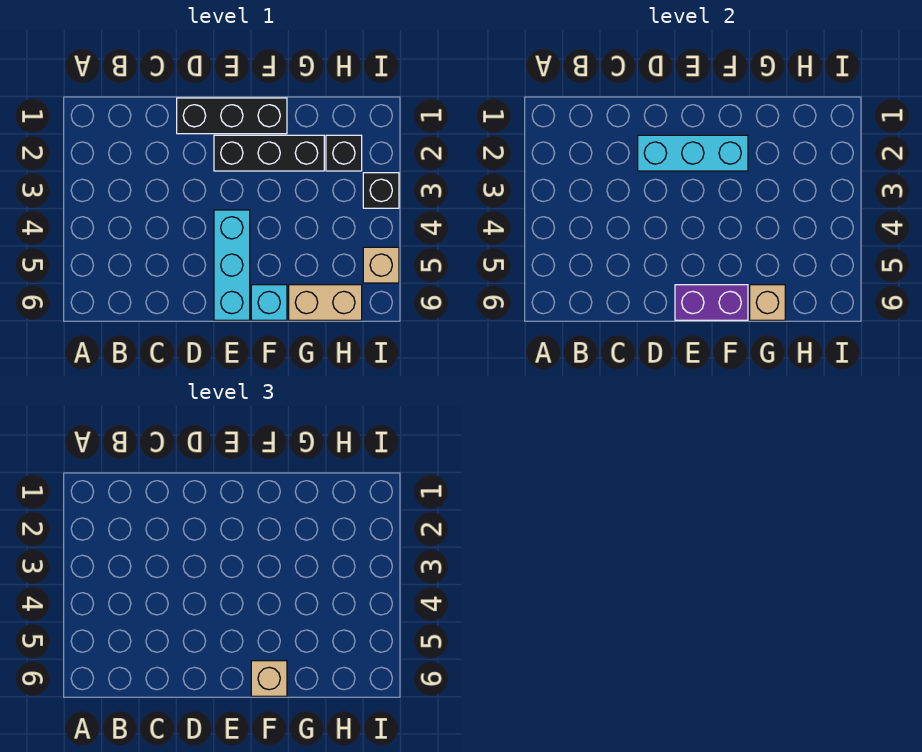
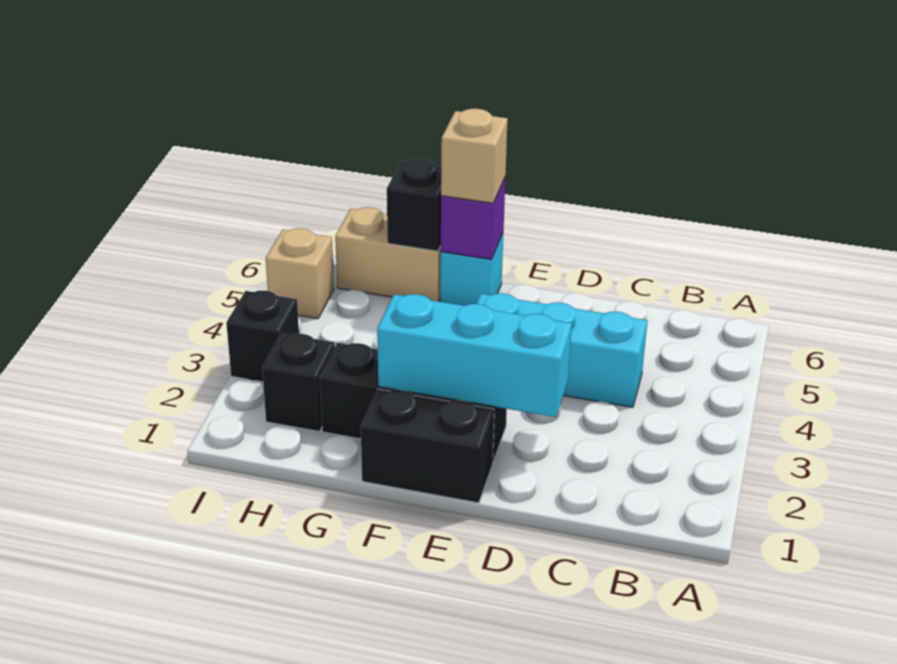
black 1x3 brick [177,98,287,134] -> black 1x2 brick [361,389,494,503]
cyan 1x3 brick [214,210,250,320] -> cyan 1x3 brick turned to [477,293,647,407]
purple 1x2 brick [675,285,748,320] -> purple 1x1 brick [440,178,505,259]
tan 1x1 brick [750,285,785,320] -> black 1x1 brick [387,159,441,251]

